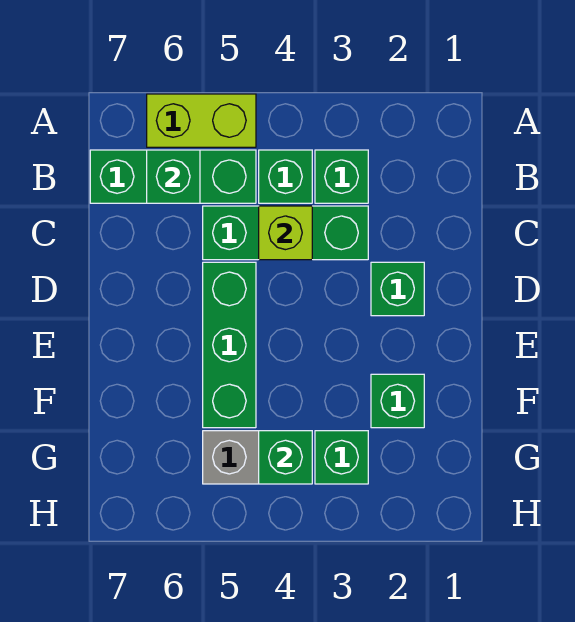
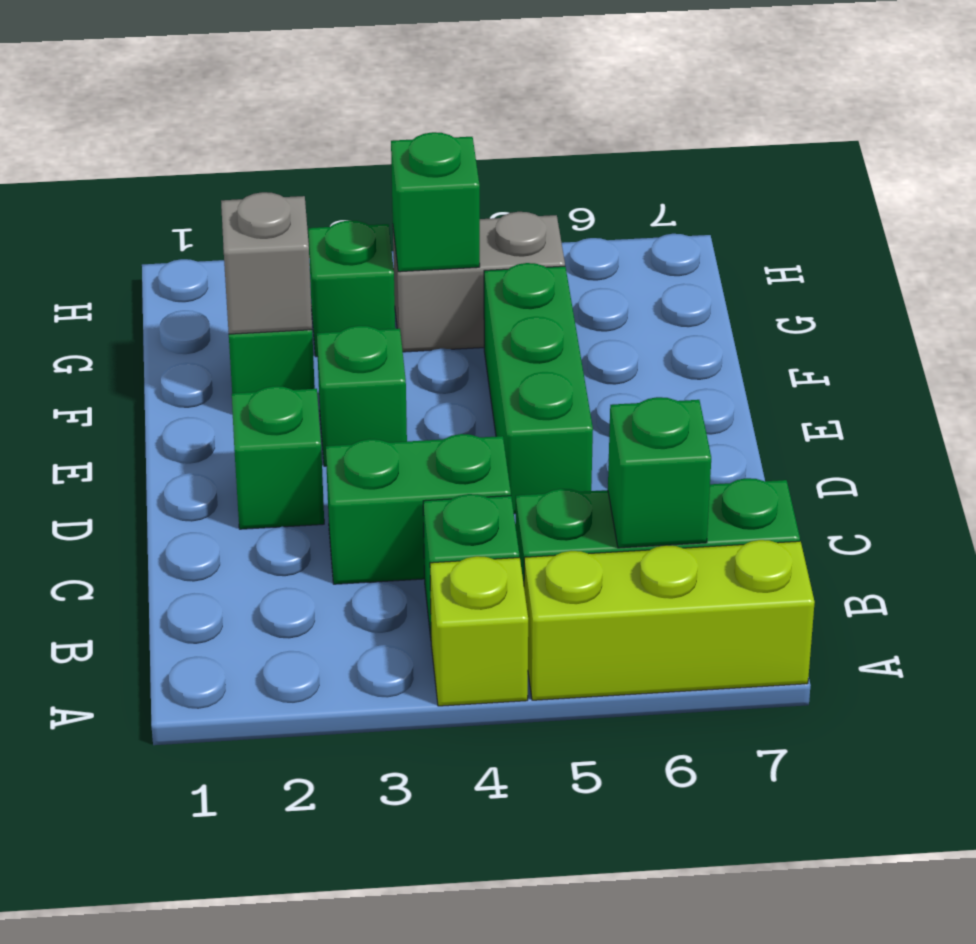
lime 1x2 brick [147,94,256,147] -> lime 1x3 brick [524,540,815,700]
green 1x1 brick [315,150,368,203] -> green 1x1 brick moved to [317,326,407,466]
green 1x3 brick [203,206,368,260] -> green 1x2 brick [326,434,511,584]
lime 1x1 brick [259,206,312,260] -> lime 1x1 brick moved to [430,556,528,706]
none -> grey 1x1 brick [221,192,312,334]

